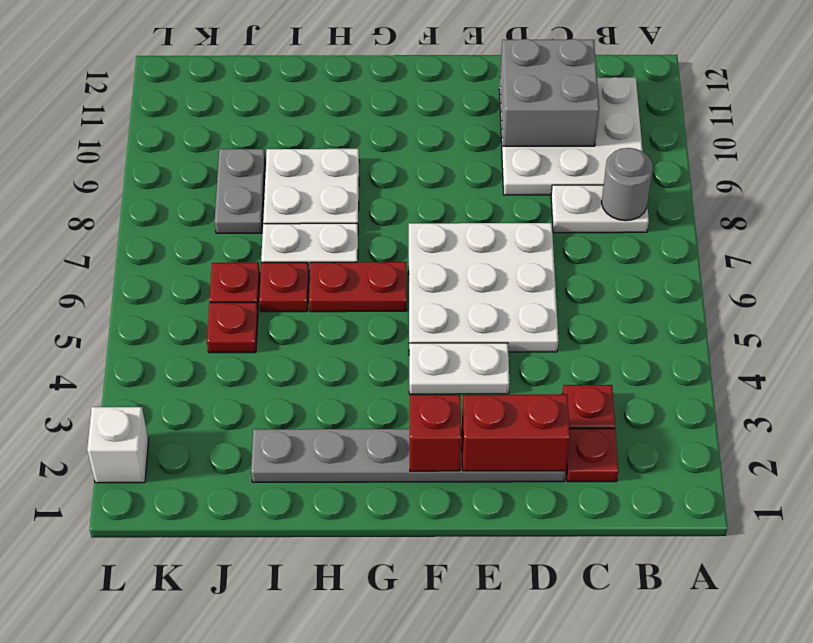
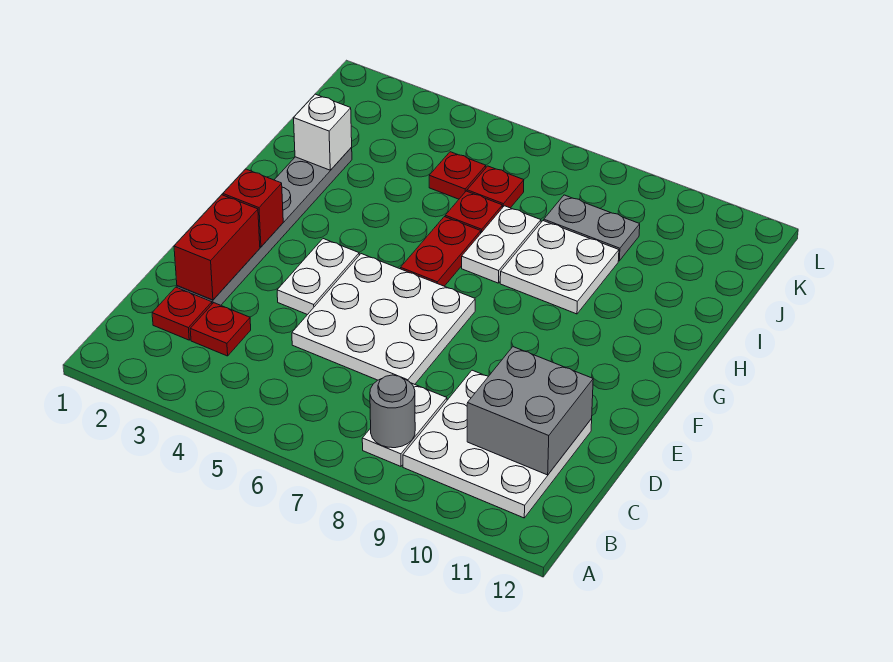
white 1x1 brick [87,407,149,483] -> white 1x1 brick moved to [294,94,352,170]

